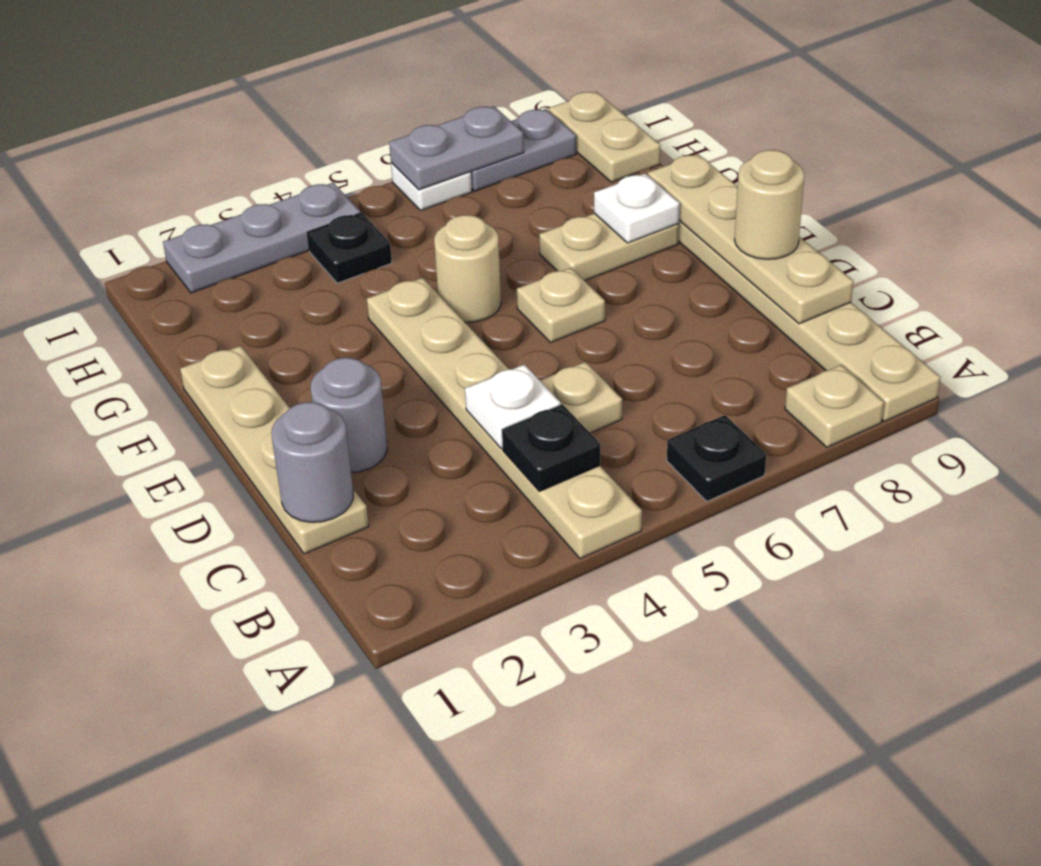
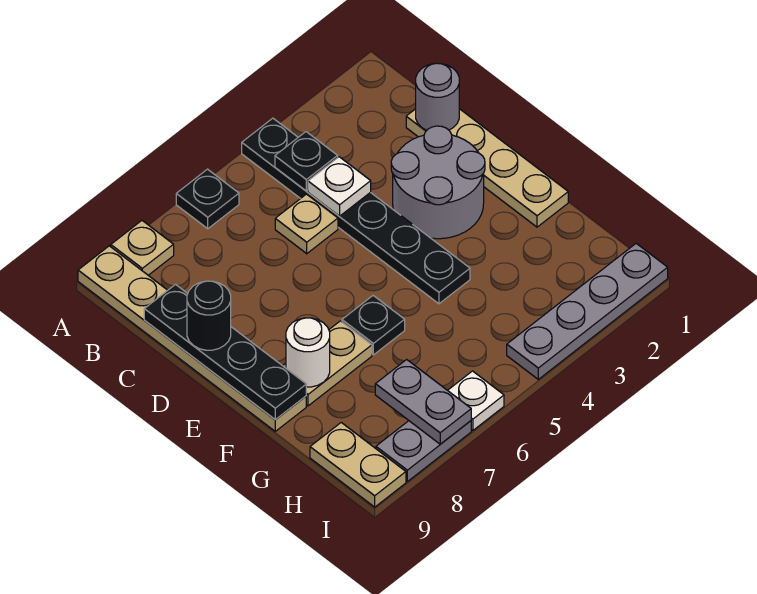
tan 1x6 plate [367,278,642,559] -> black 1x6 plate [242,118,470,304]
tan 1x4 plate [648,154,854,324] -> black 1x4 plate [144,285,306,420]
grey 1x1 round brick [311,358,387,472] -> grey 2x2 round brick [391,126,485,239]
tan 1x1 round brick [735,150,804,259] -> black 1x1 round brick [187,281,231,350]
tan 1x1 plate [517,268,605,343] -> none
tan 1x1 round brick [434,215,501,322] -> none
white 1x1 plate [594,174,680,243] -> white 1x1 round brick [286,318,330,387]
black 1x1 plate [307,213,392,283] -> black 1x1 plate moved to [342,296,405,355]
grey 1x3 plate [163,183,361,293] -> grey 1x4 plate [507,244,668,379]
grey 1x2 plate [389,106,524,190] -> grey 1x2 plate turned to [375,360,471,444]

